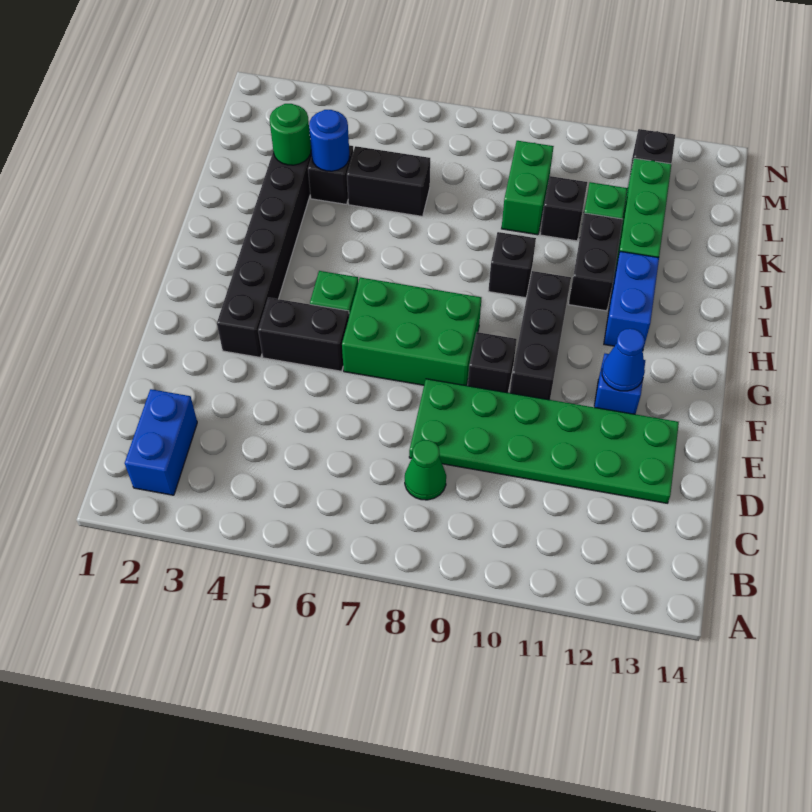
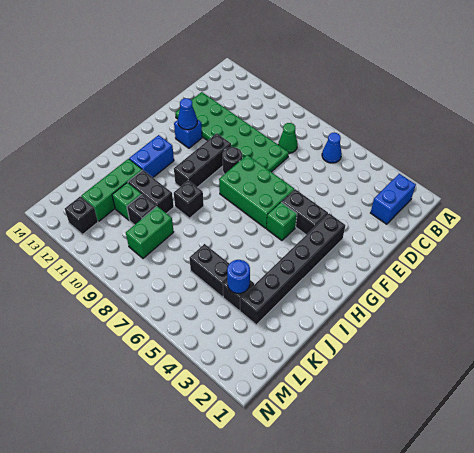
none -> blue 1x1 cone [322,133,342,163]
black 1x1 brick [468,332,517,393] -> black 1x1 round brick [223,147,242,174]
black 1x2 brick [569,213,623,311] -> black 1x2 brick turned to [128,170,174,214]
green 1x1 round brick [270,104,311,165] -> none

